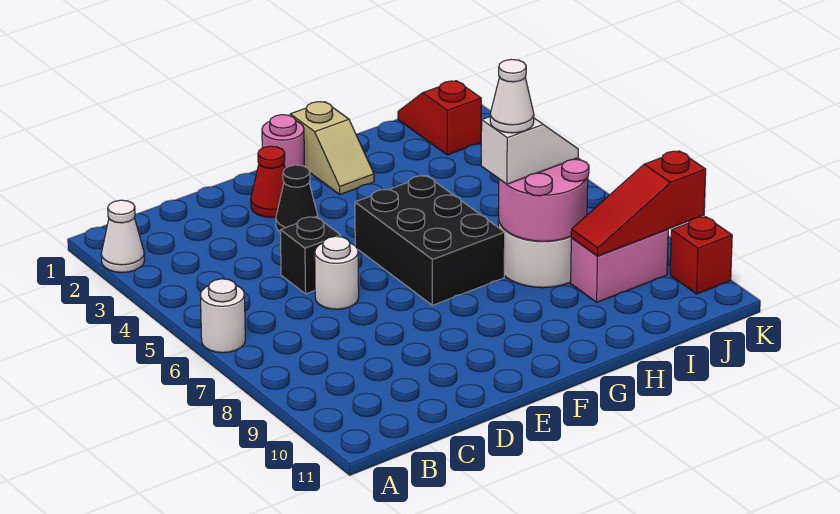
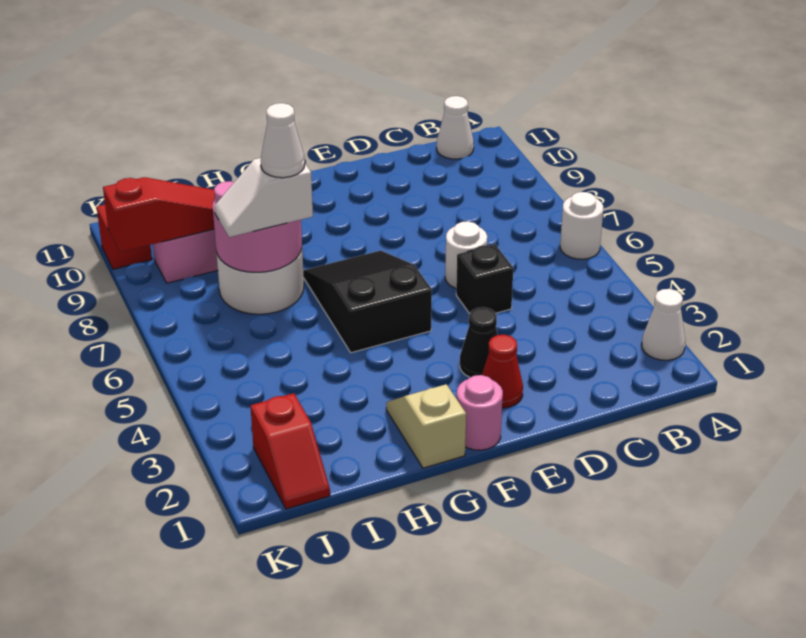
none -> white 1x1 cone [437,96,474,159]
black 2x3 brick [355,176,505,305] -> black 2x3 slope [303,250,432,353]

